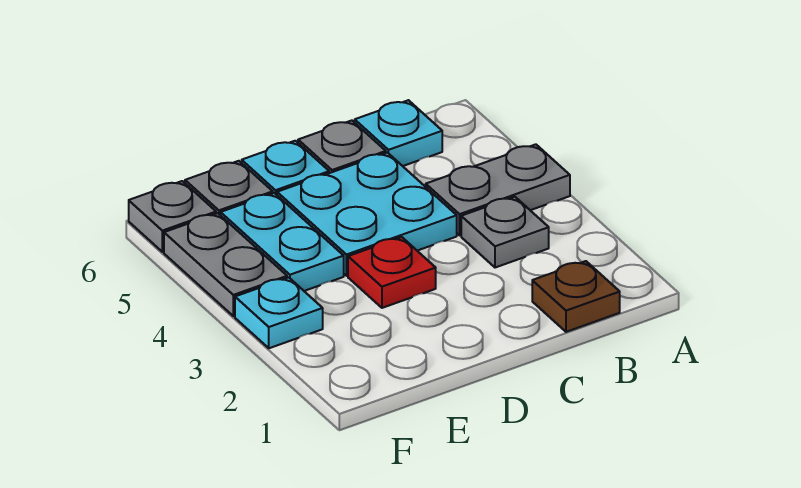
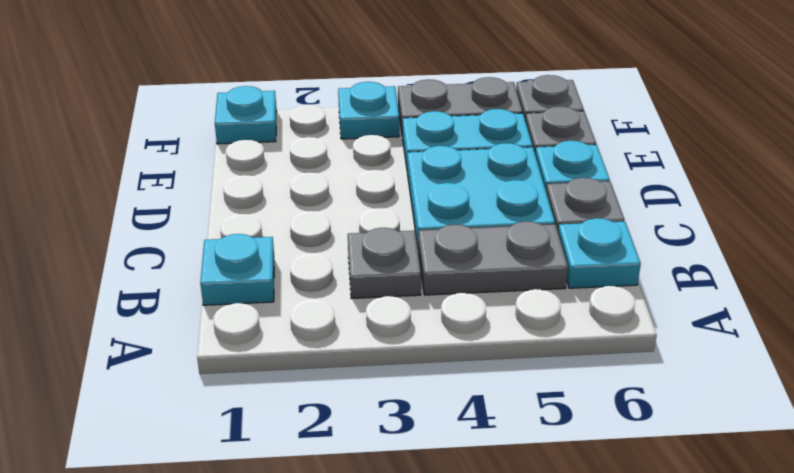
grey 1x2 plate [426,144,570,235] -> grey 1x2 plate turned to [418,221,568,295]
brown 1x1 plate [532,261,620,332] -> cyan 1x1 plate [200,234,274,305]
red 1x1 plate [348,237,436,308] -> none
none -> cyan 1x1 plate [215,86,277,144]

